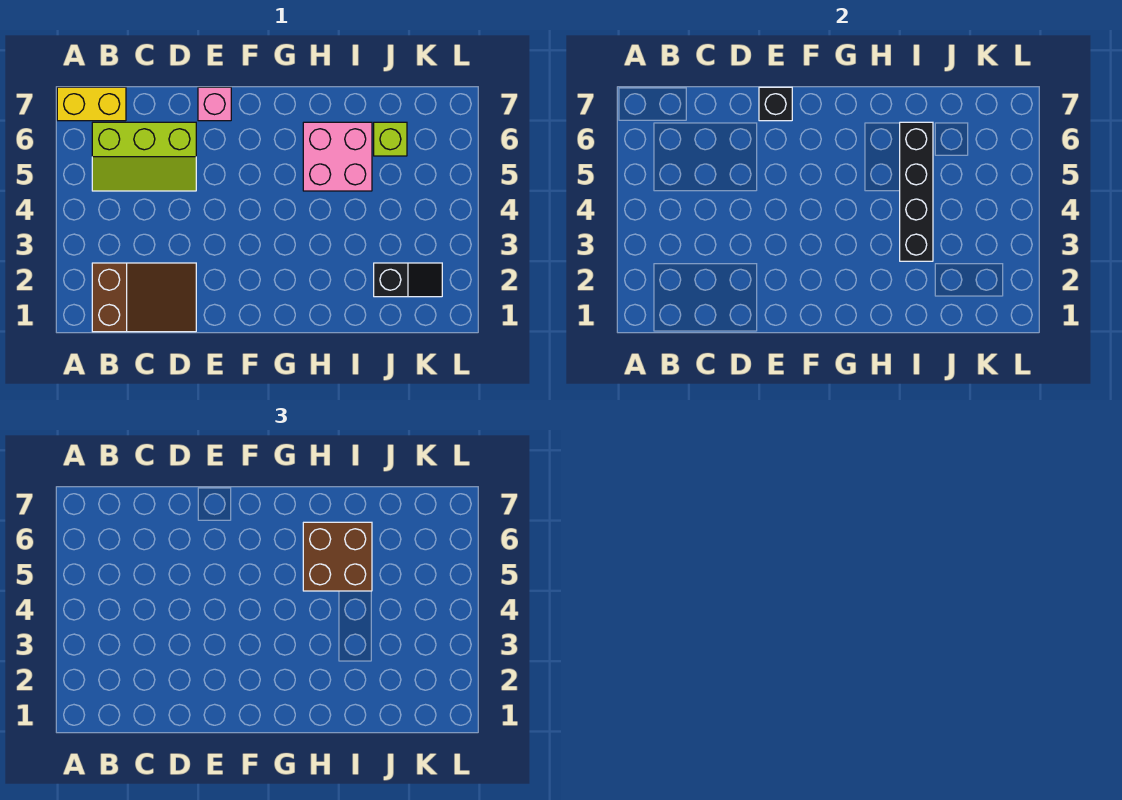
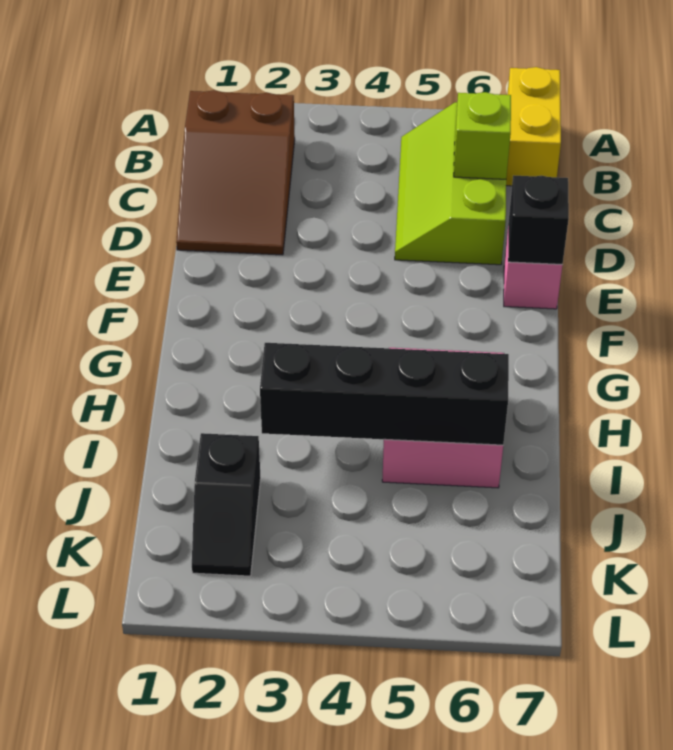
brown 2x2 brick [303,522,372,591] -> none
lime 1x1 brick [374,122,407,156] -> lime 1x1 brick moved to [454,92,511,179]

